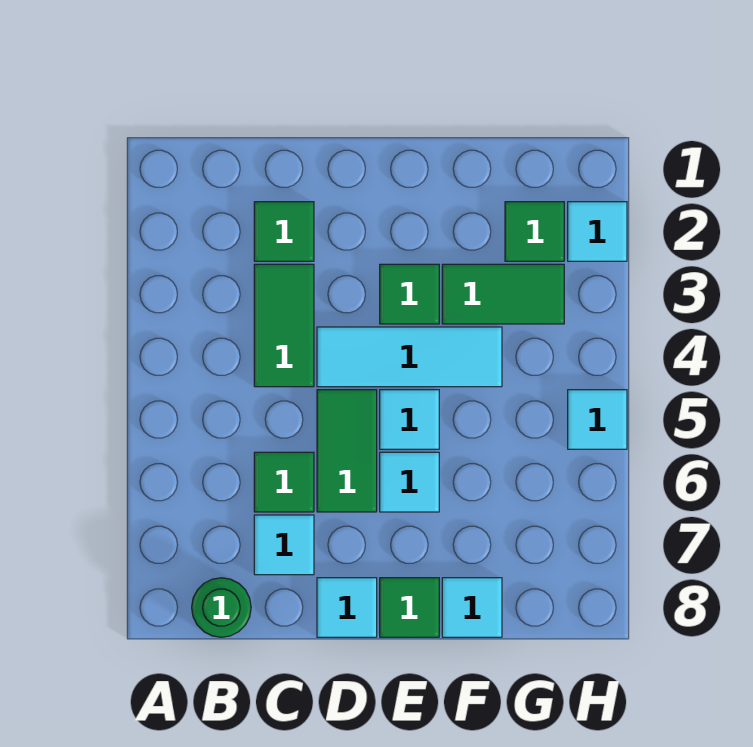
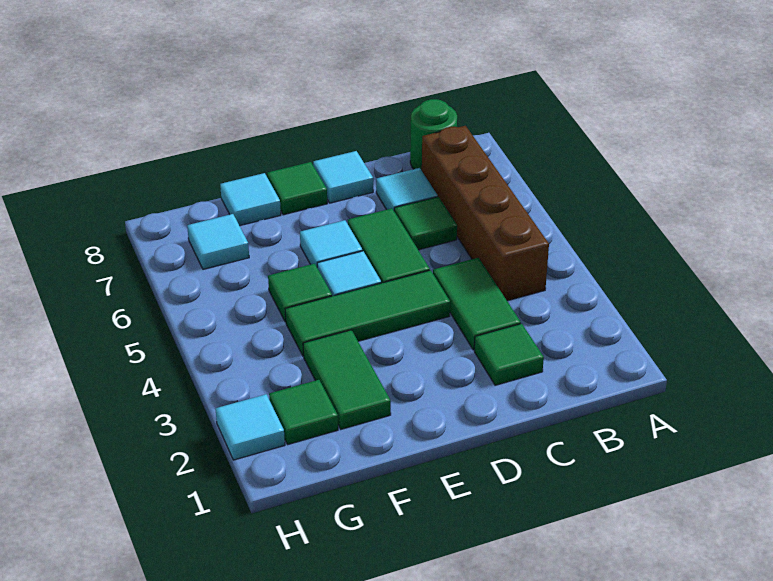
none -> brown 1x4 brick [422,126,549,301]
cyan 1x3 tile [317,327,502,387] -> green 1x3 tile [285,270,450,356]
green 1x1 tile [380,264,439,324] -> green 1x1 tile moved to [268,264,332,322]
green 1x2 tile [442,264,564,324] -> green 1x2 tile turned to [303,330,391,429]
cyan 1x1 tile [568,390,627,449] -> cyan 1x1 tile moved to [187,214,249,269]

